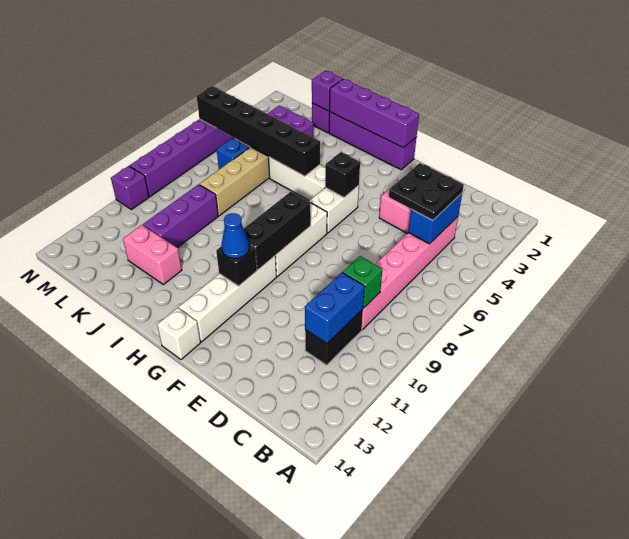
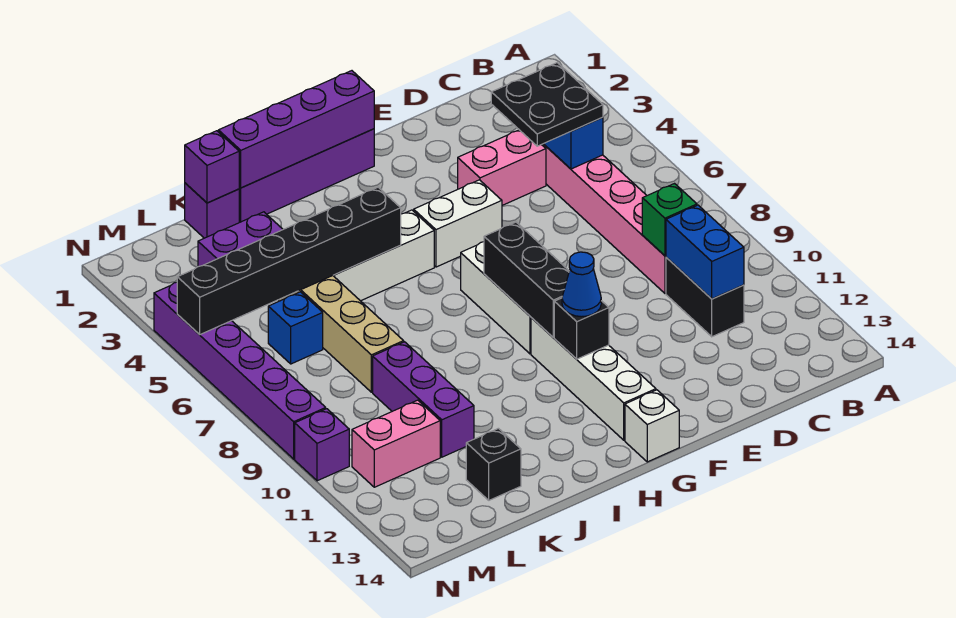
white 1x2 brick [309,186,359,233] -> white 1x2 brick turned to [414,180,502,267]
black 1x1 brick [325,152,360,197] -> black 1x1 brick moved to [466,428,521,500]
pink 1x2 brick [123,225,182,285] -> pink 1x2 brick moved to [352,400,440,487]

